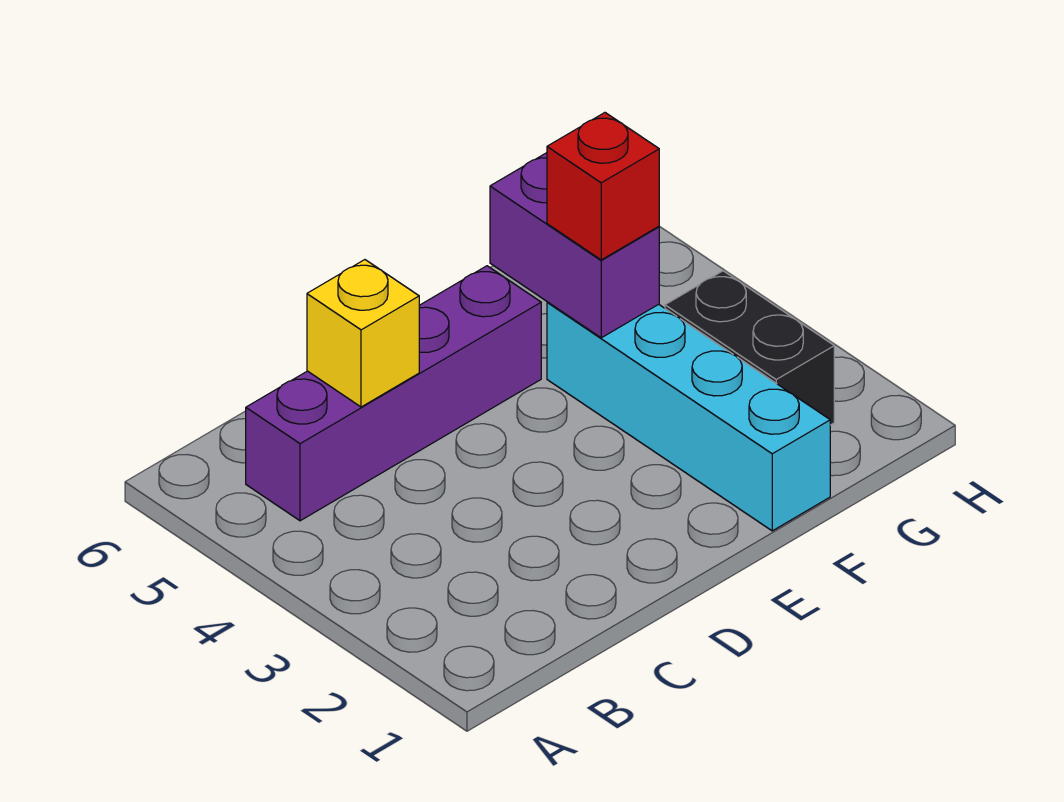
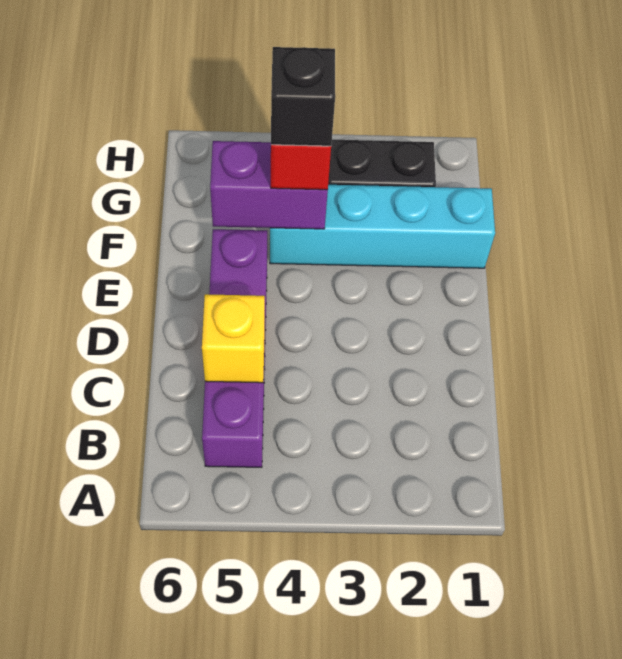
none -> black 1x1 brick [271,47,335,146]

